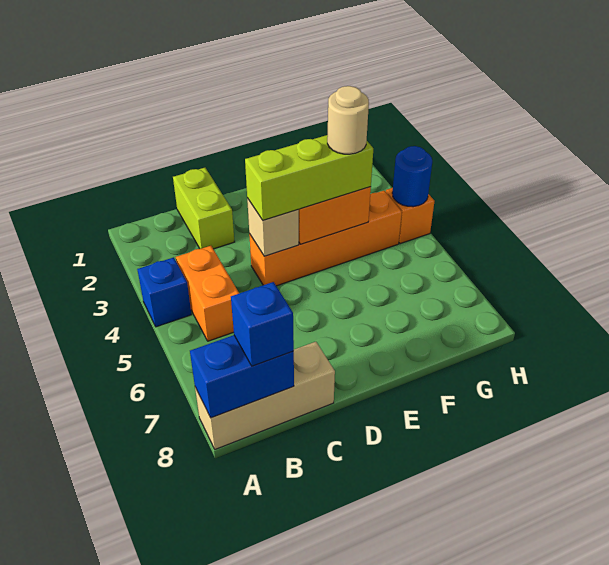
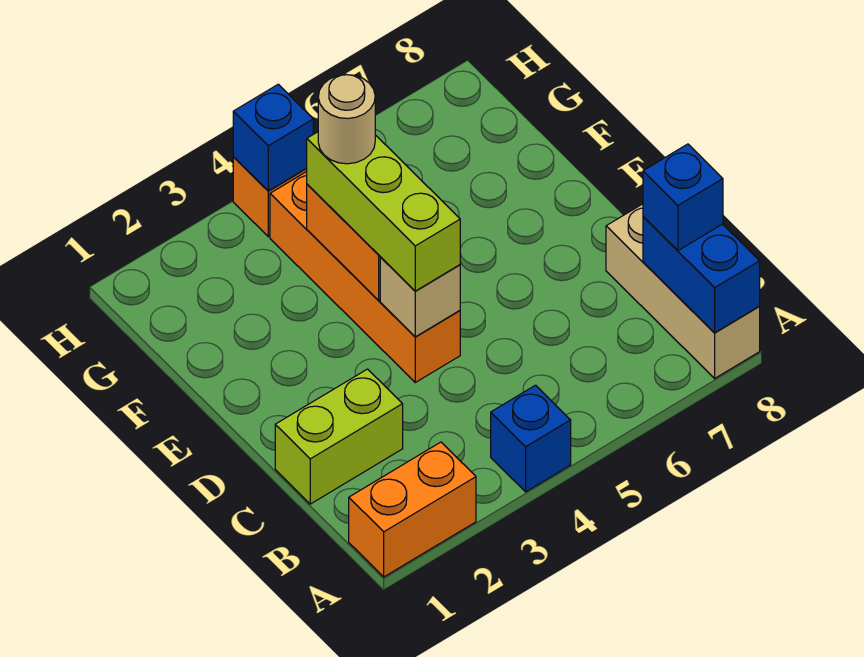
orange 1x2 brick [176,246,239,341] -> orange 1x2 brick moved to [349,442,476,577]
blue 1x1 round brick [392,146,432,207] -> blue 1x1 brick [233,84,313,191]

